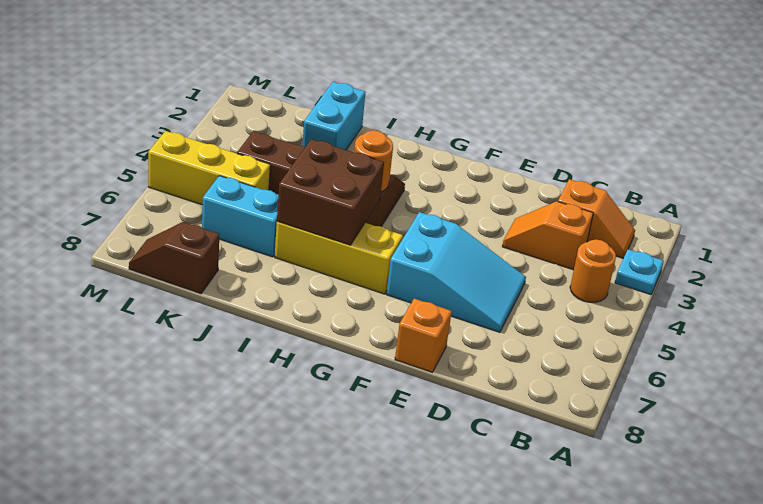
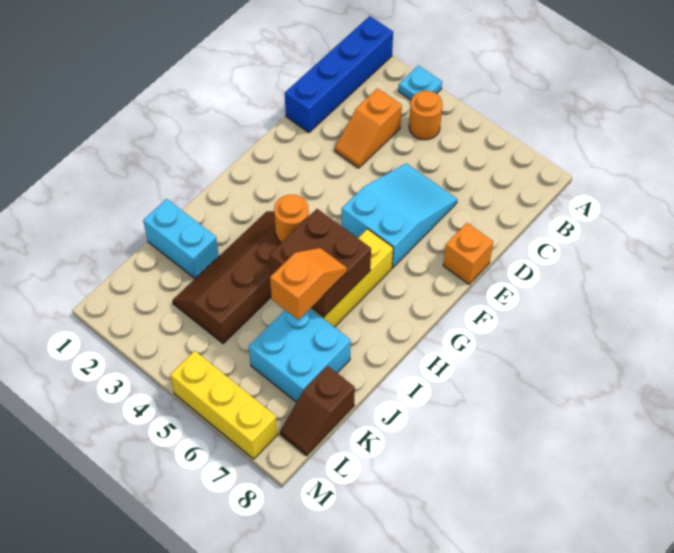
none -> blue 1x4 brick [285,16,393,133]
orange 1x2 slope [558,179,635,259] -> orange 1x2 slope moved to [270,248,347,320]
cyan 1x2 brick [202,176,278,257] -> cyan 2x2 brick [249,309,351,402]
yellow 1x3 brick [148,131,270,205] -> yellow 1x3 brick turned to [170,351,278,459]

